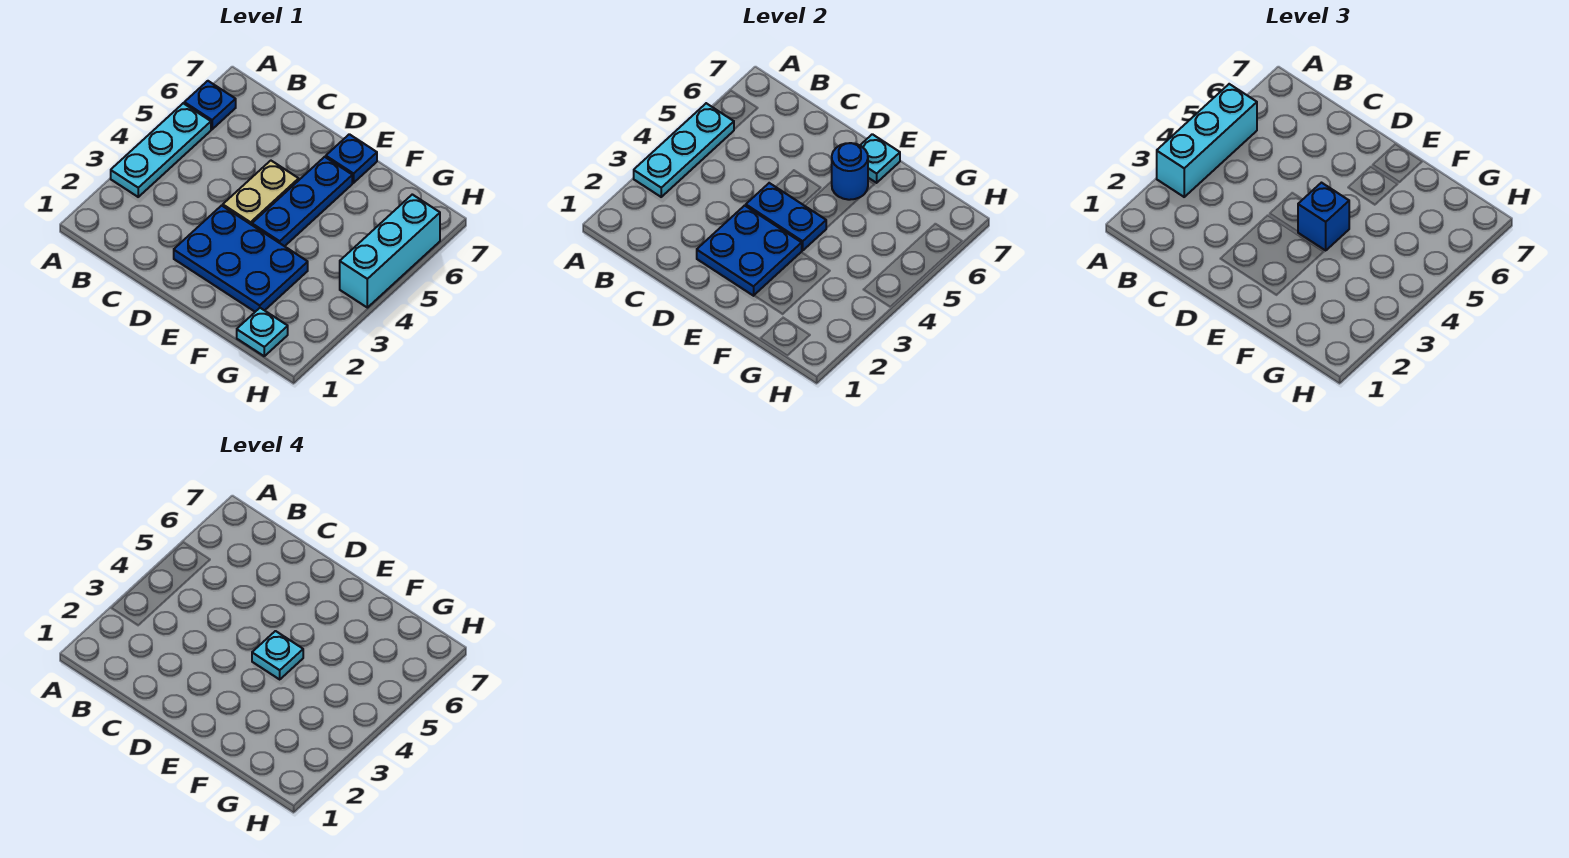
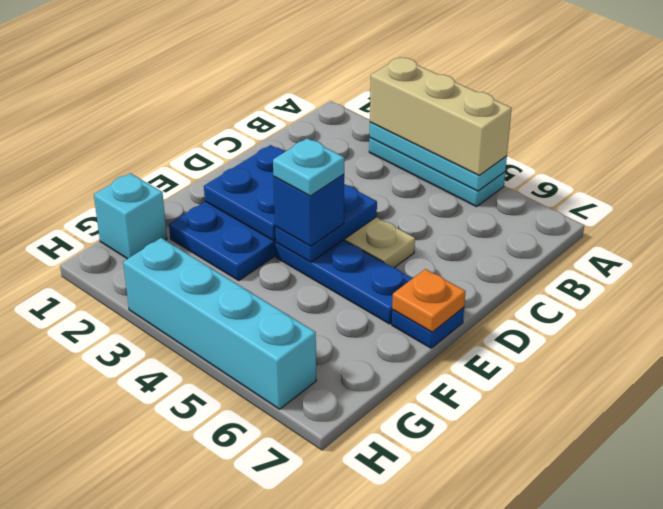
cyan 1x3 brick [1157,84,1257,197] -> tan 1x3 brick [370,57,512,175]
blue 1x1 plate [184,81,236,129] -> none
blue 1x1 round brick [832,143,868,200] -> none
cyan 1x1 plate [860,134,900,183] -> orange 1x1 plate [392,269,466,332]
cyan 1x1 plate [237,308,288,356] -> cyan 1x1 brick [94,173,167,259]
cyan 1x3 brick [340,194,440,308] -> cyan 1x4 brick [123,238,316,409]

